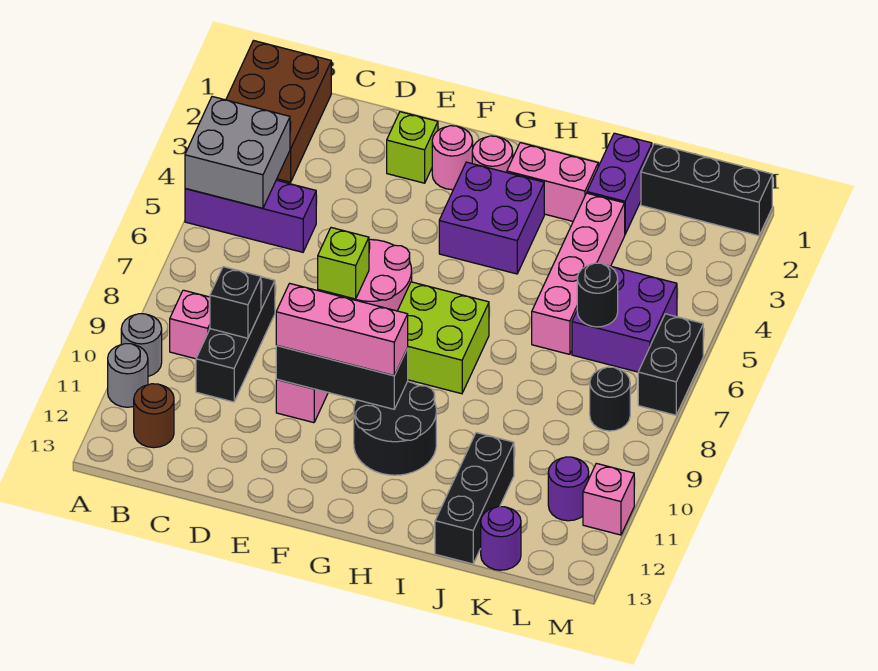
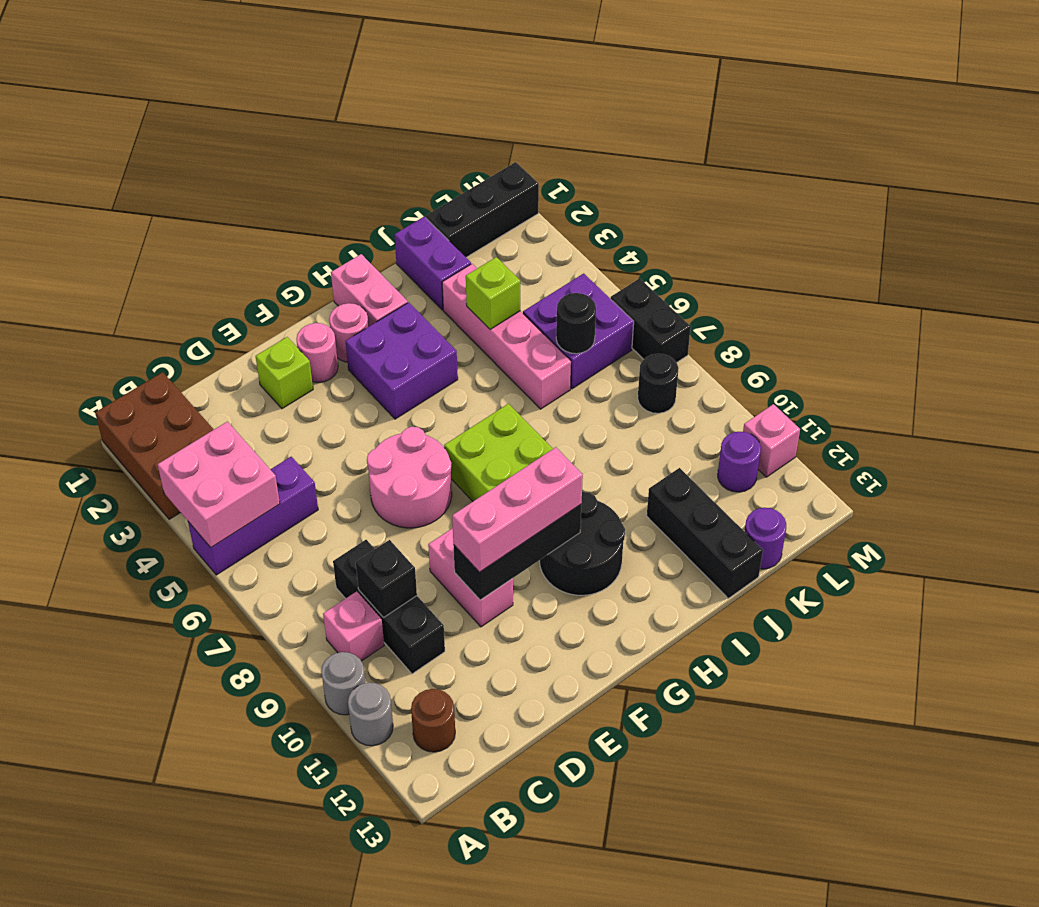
grey 2x2 brick [185,97,290,208] -> pink 2x2 brick [158,422,280,547]
lime 1x1 brick [318,228,369,299] -> lime 1x1 brick moved to [466,257,520,329]
pink 1x2 brick [507,143,598,221] -> pink 1x2 brick turned to [331,254,408,326]

